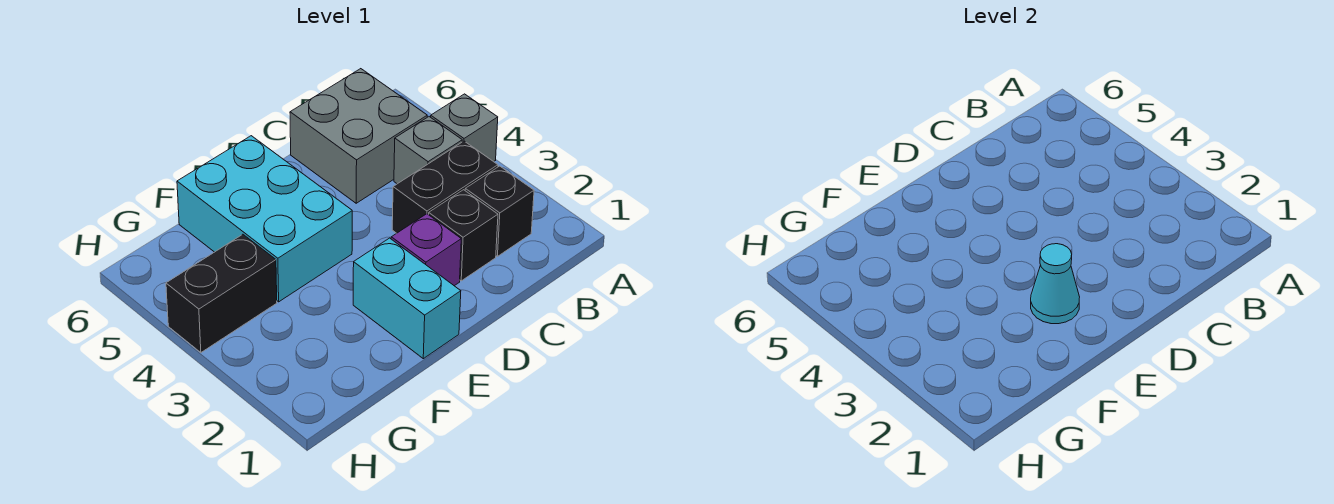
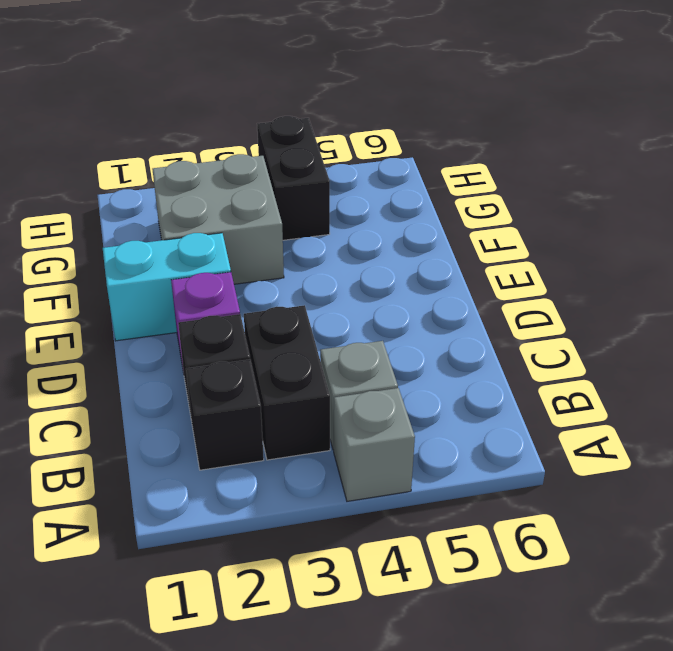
grey 2x2 brick [290,69,427,203] -> grey 2x2 brick moved to [152,154,284,284]
cyan 1x1 cone [1031,244,1080,324] -> none
cyan 2x3 brick [177,136,352,302] -> none

